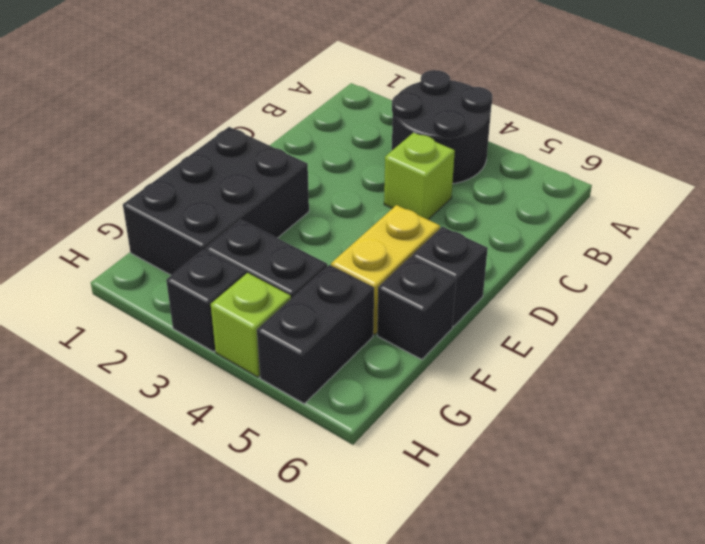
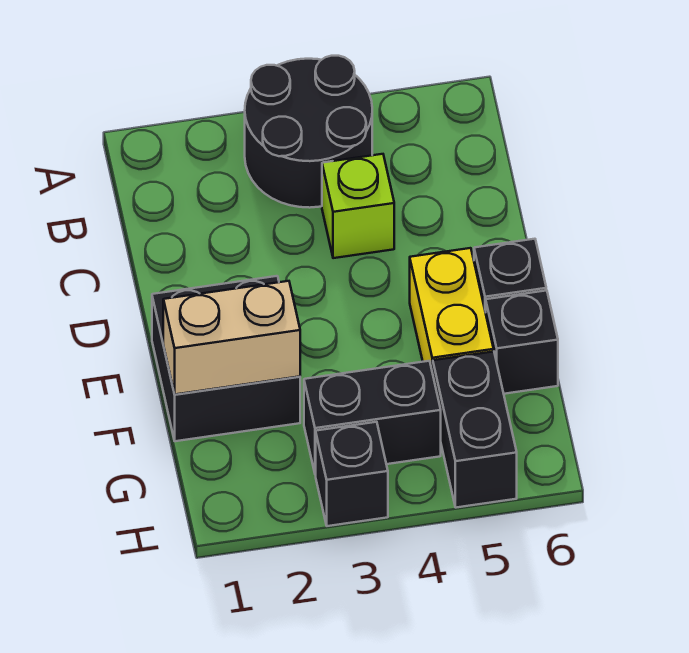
black 2x3 brick [123,127,309,275] -> black 2x2 brick [152,276,300,441]
none -> tan 1x2 brick [163,281,300,394]
lime 1x1 brick [211,273,291,377] -> none

